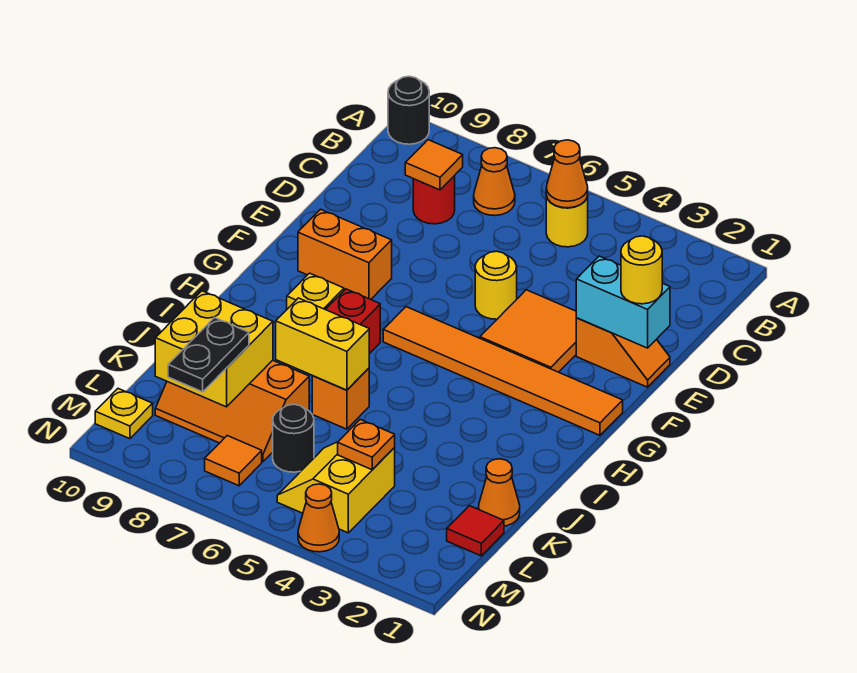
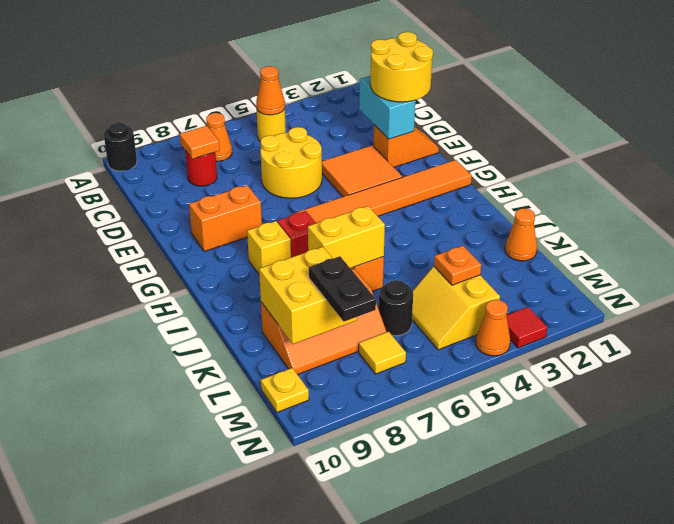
cyan 1x2 brick [576,256,670,348] -> cyan 1x2 brick turned to [359,76,415,139]
yellow 1x1 round brick [621,236,662,304] -> yellow 2x2 round brick [370,32,433,102]
yellow 1x1 round brick [475,251,517,319] -> yellow 2x2 round brick [260,127,322,198]
red 1x1 tile [447,506,504,556] -> red 1x1 tile moved to [506,307,547,348]
orange 1x1 tile [205,436,262,486] -> yellow 1x1 tile [359,332,406,374]

